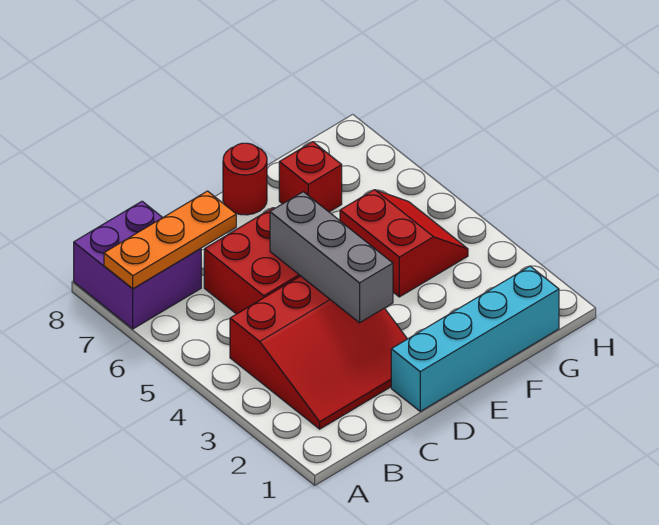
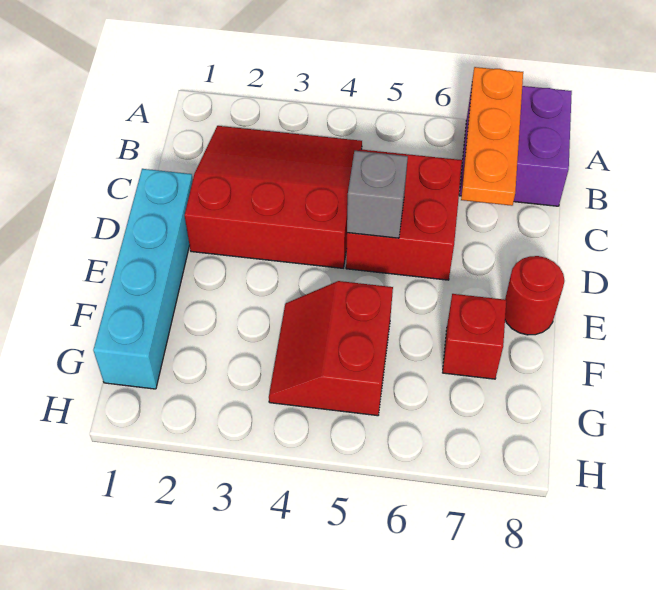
red 3x3 slope [230,276,407,429] -> red 3x3 slope turned to [185,126,362,268]
grey 1x3 brick [270,192,393,323] -> grey 1x1 brick [347,151,408,238]
red 2x2 slope [340,190,468,297] -> red 2x2 slope turned to [269,281,393,416]

